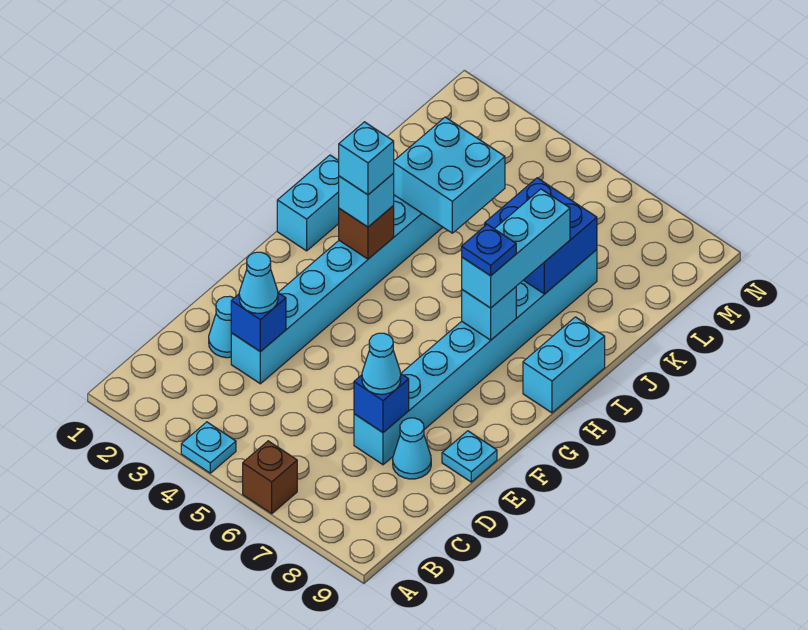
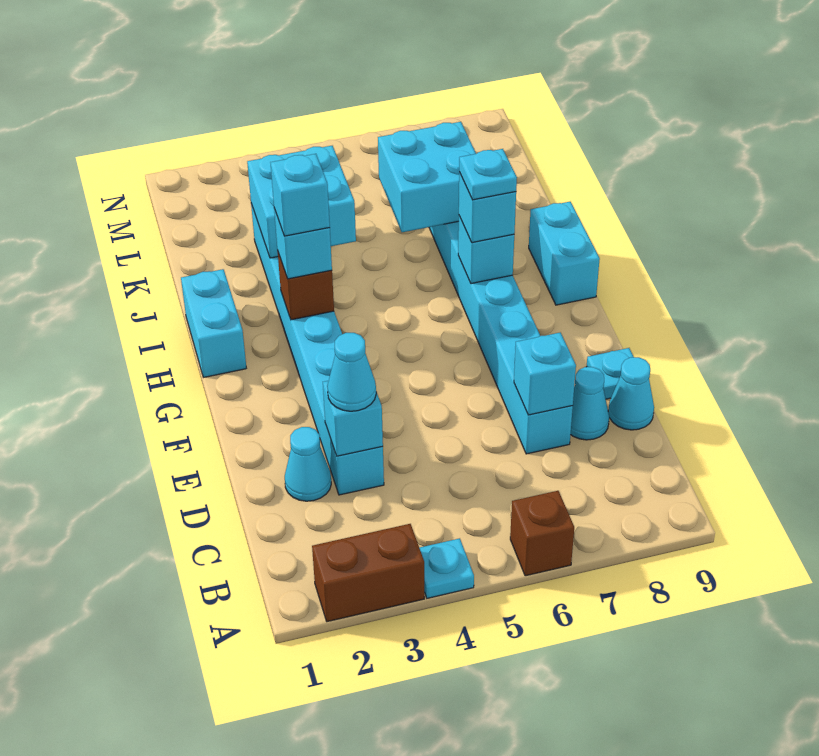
none -> brown 1x2 brick [312,524,424,622]
blue 1x1 brick [231,293,286,352] -> cyan 1x1 brick [323,381,383,456]
blue 1x1 brick [354,373,409,432] -> cyan 1x1 brick [514,333,576,415]
cyan 1x1 cone [362,333,401,394] -> cyan 1x1 cone moved to [608,357,654,430]
cyan 1x3 brick [462,189,570,308] -> cyan 1x1 brick [459,172,516,243]
blue 1x1 plate [462,224,516,276] -> cyan 1x1 plate [459,149,517,200]
blue 2x2 brick [485,178,597,294] -> cyan 2x2 brick [378,122,476,232]

